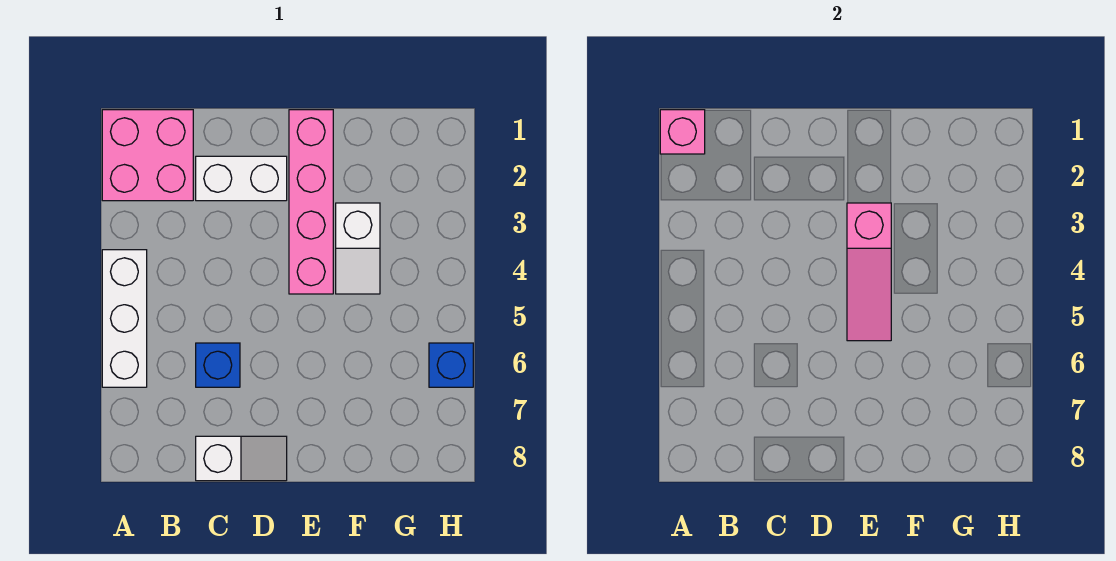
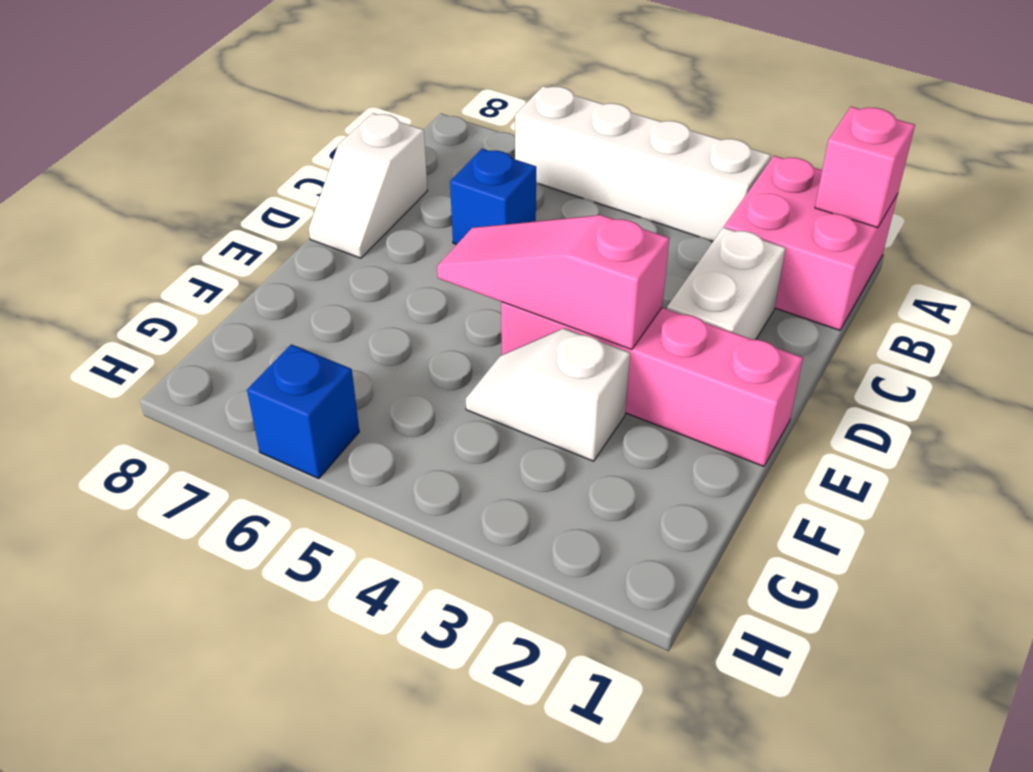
white 1x3 brick [102,250,147,387] -> white 1x4 brick [515,86,771,241]

